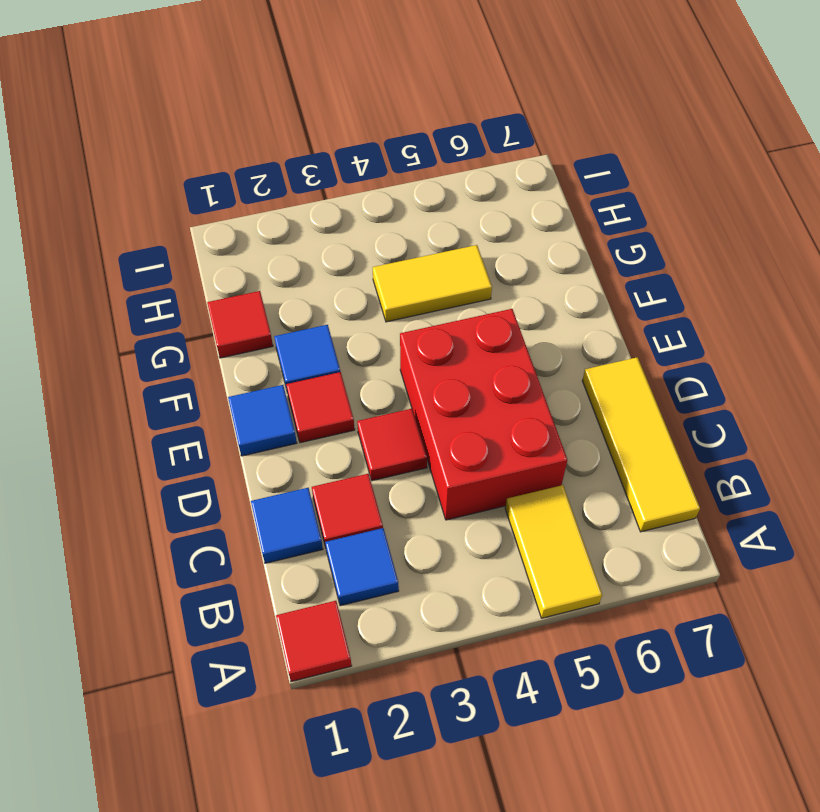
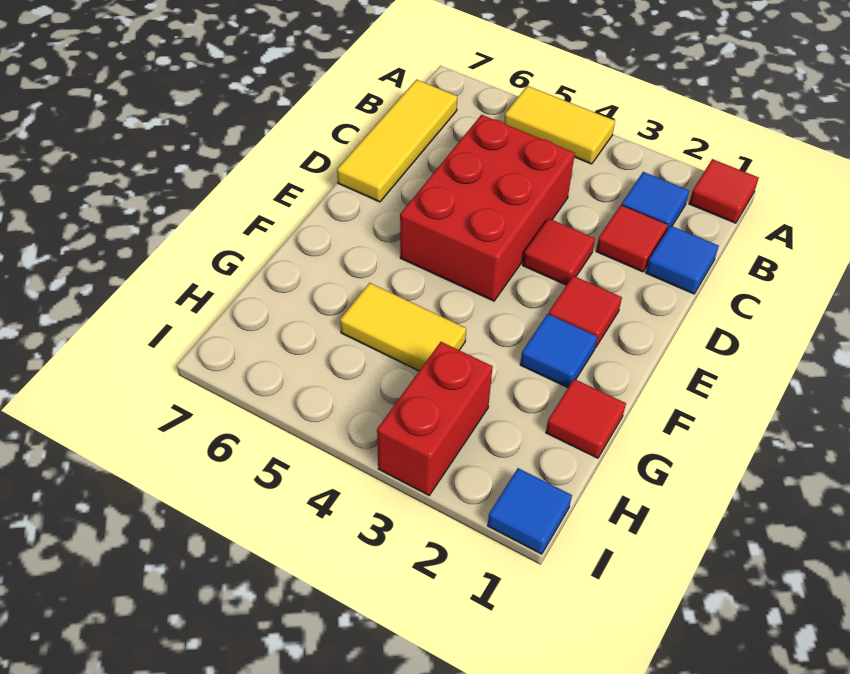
yellow 1x2 tile [505,485,602,618] -> yellow 1x2 tile turned to [504,86,615,164]
blue 1x1 tile [228,385,297,456] -> blue 1x1 tile moved to [488,468,572,554]
none -> red 1x2 brick [377,342,493,495]

